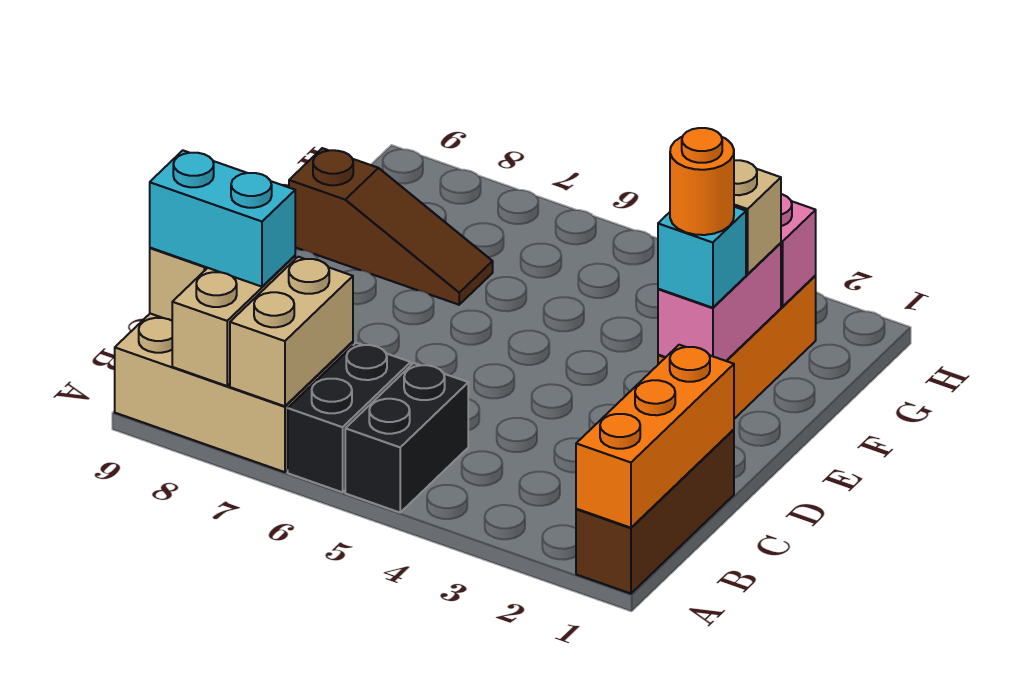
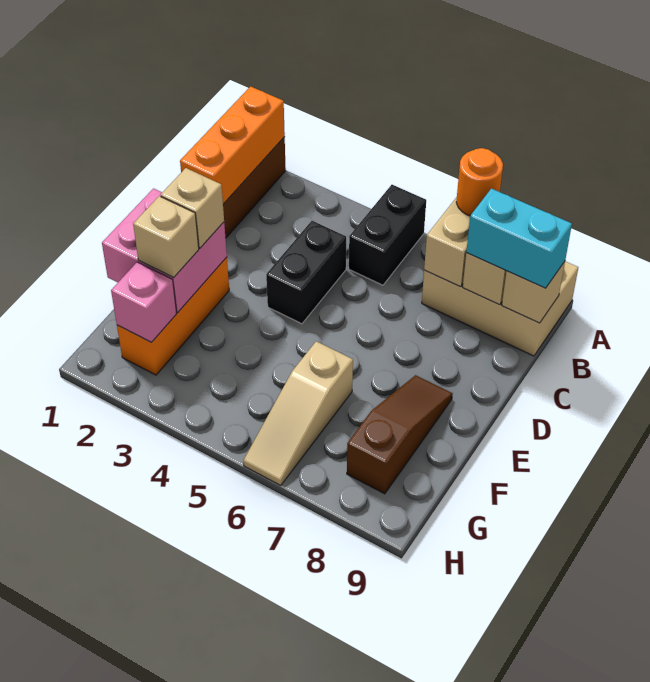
black 1x2 brick [288,343,411,492] -> black 1x2 brick moved to [266,221,346,324]
pink 1x2 brick [658,243,781,361] -> pink 2x2 brick [102,189,227,312]
cyan 1x1 brick [658,207,746,308] -> tan 1x1 brick [161,168,224,248]
orange 1x1 round brick [670,128,734,235] -> orange 1x1 round brick moved to [456,148,503,216]
none -> tan 1x3 slope [243,341,353,485]
brown 1x3 slope [289,148,493,305] -> brown 1x3 slope turned to [347,375,453,494]

